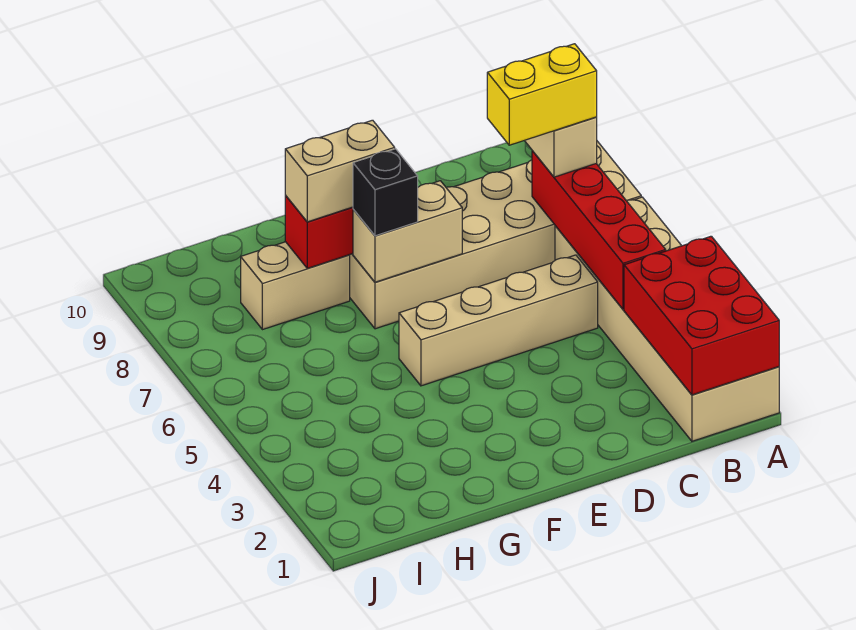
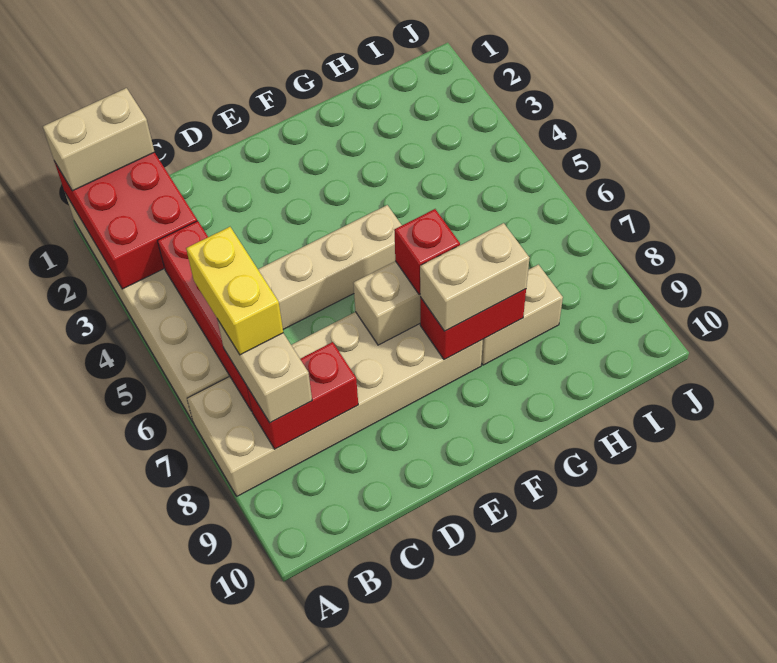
none -> tan 1x2 brick [43,88,154,191]
yellow 1x2 brick [487,44,597,145] -> yellow 1x2 brick turned to [186,227,283,355]
none -> red 1x2 brick [247,342,358,449]
black 1x1 brick [353,149,418,236] -> red 1x1 brick [394,209,460,295]

